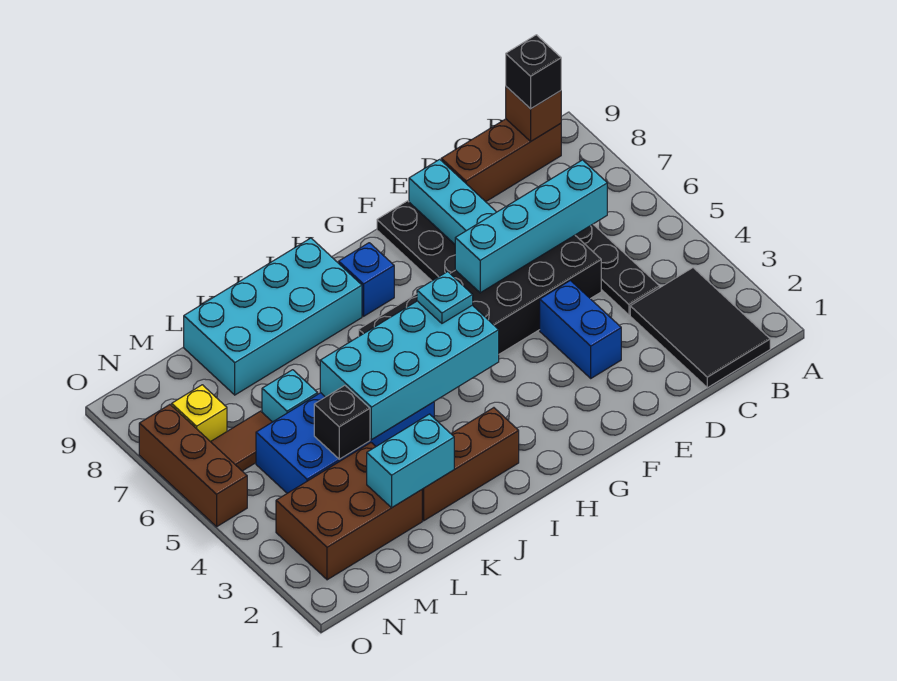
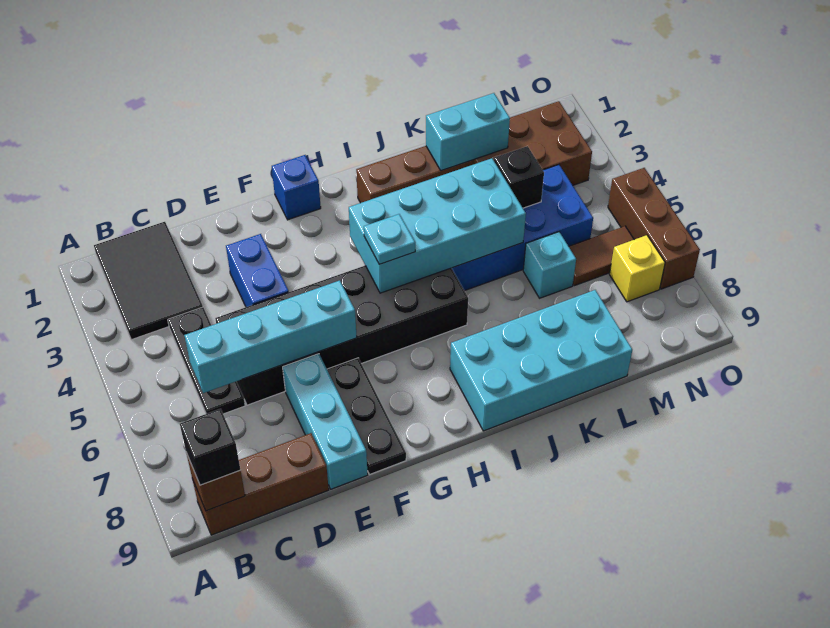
blue 1x1 brick [339,243,394,316] -> blue 1x1 brick moved to [272,155,321,220]

